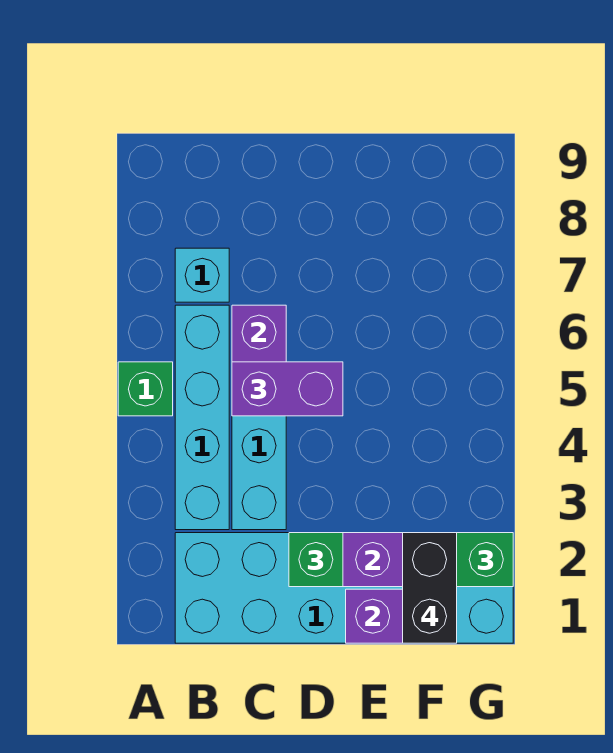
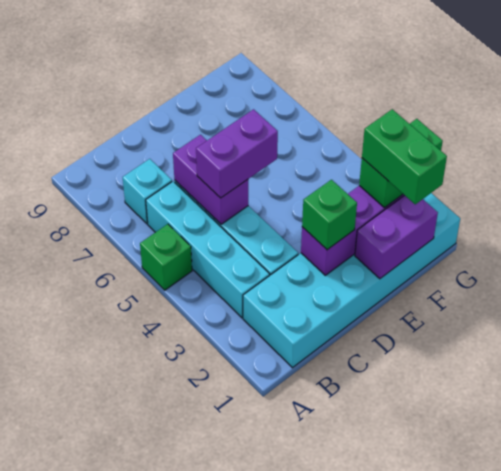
black 1x2 brick [403,533,457,643] -> green 1x2 brick [362,109,447,204]

